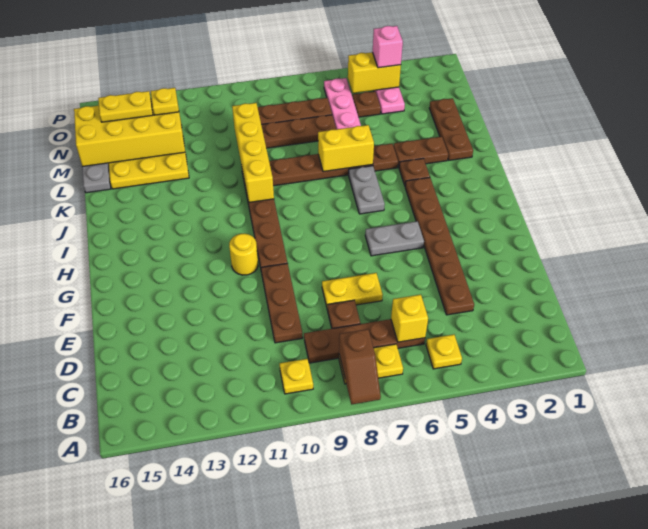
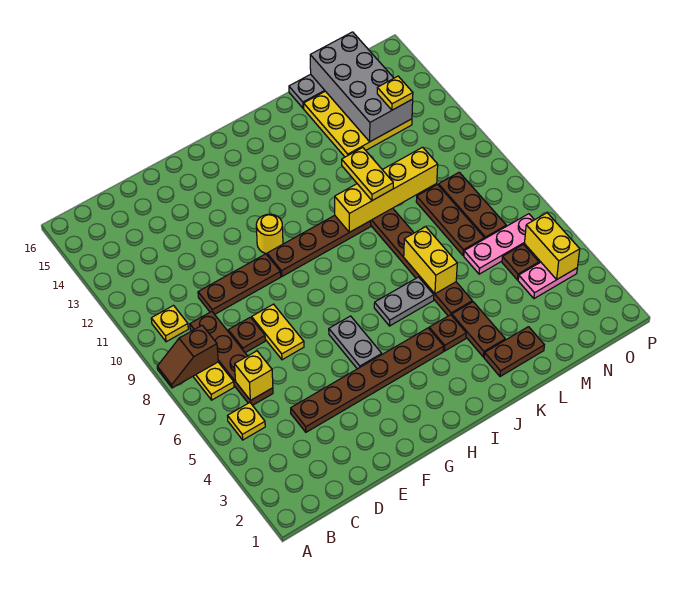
brown 1x3 plate [429,98,473,160] -> brown 1x2 plate [484,327,544,377]
yellow 2x4 brick [74,99,185,167] -> grey 2x4 brick [310,32,413,142]
yellow 1x2 plate [98,91,153,122] -> yellow 1x2 plate moved to [342,148,393,201]
pink 1x1 brick [373,26,403,68] -> none

